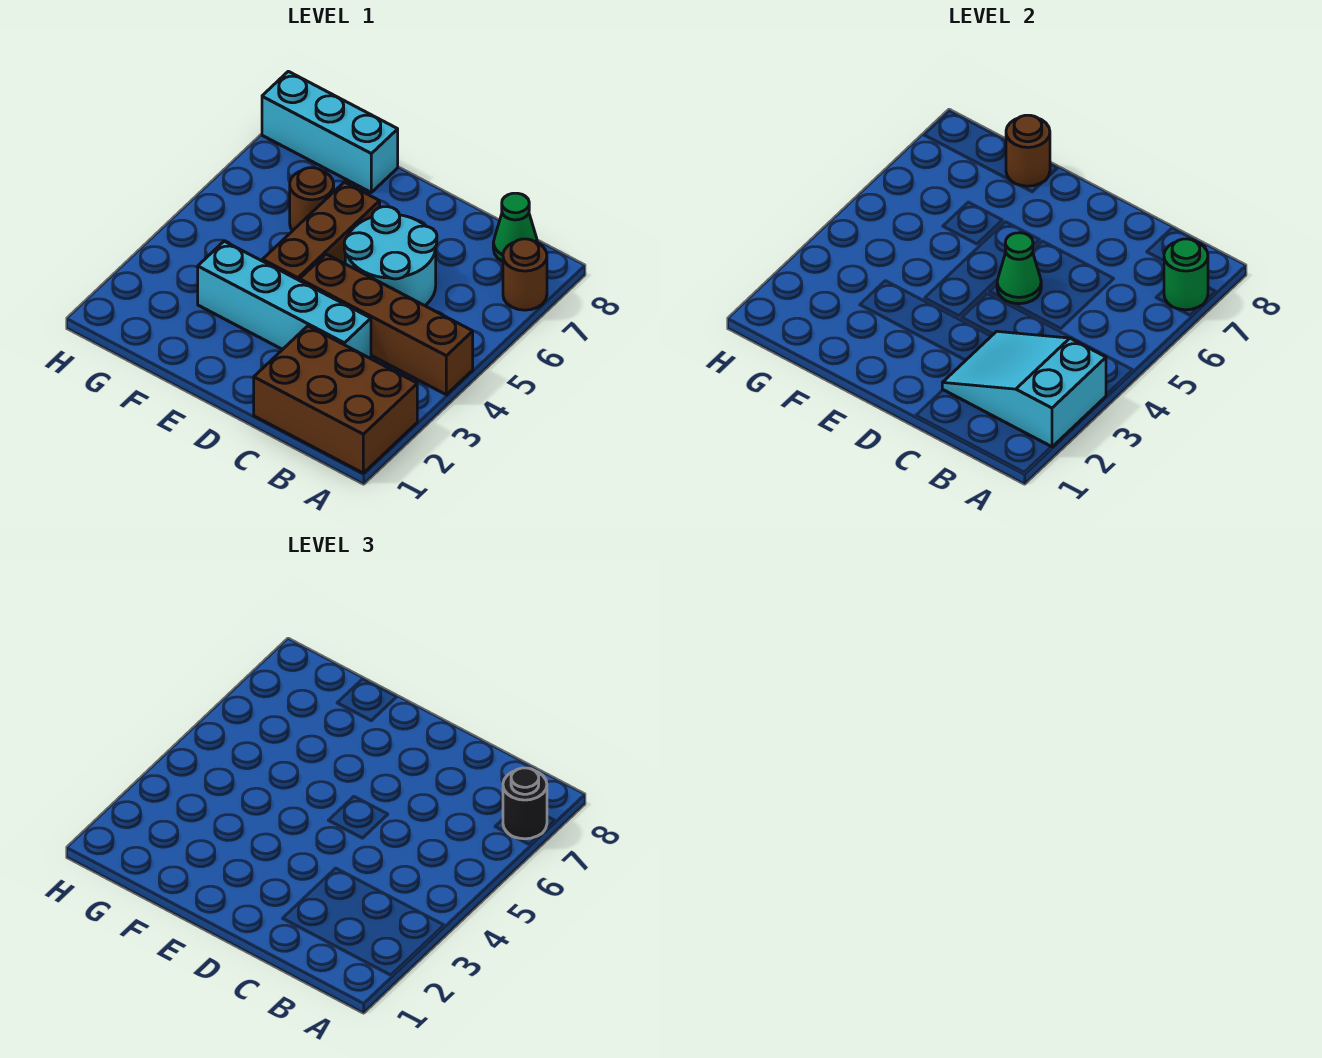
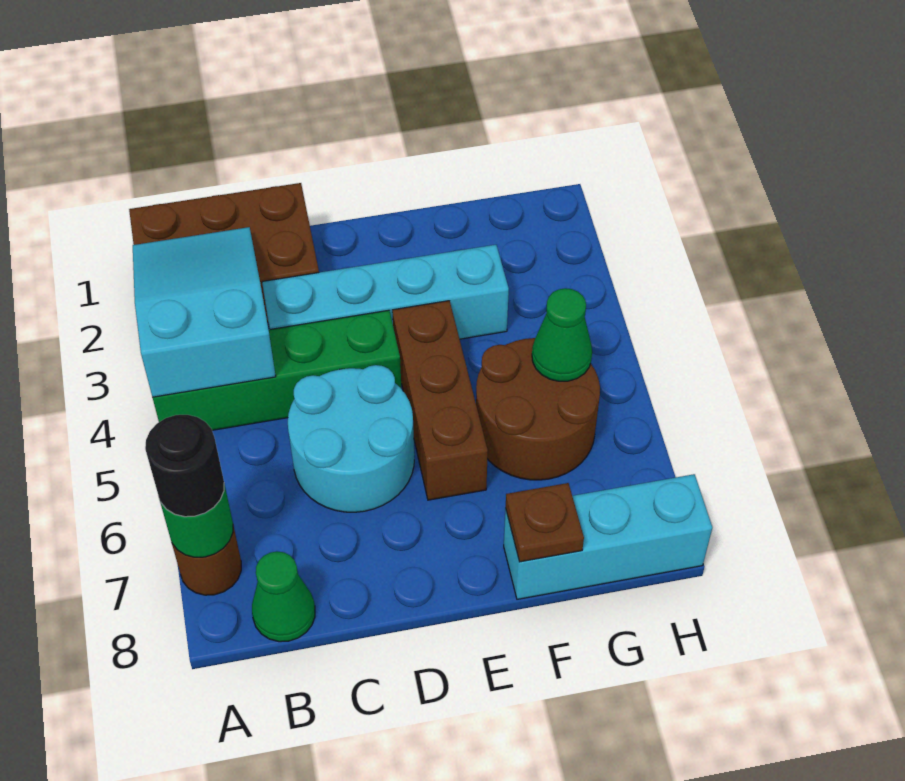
cyan 2x3 slope [942,331,1106,447] -> cyan 2x3 slope turned to [133,227,276,397]
brown 1x4 brick [300,254,473,395] -> green 1x4 brick [153,310,401,430]
green 1x1 cone [997,233,1041,304] -> green 1x1 cone moved to [532,288,592,381]
brown 1x1 round brick [290,168,334,231] -> brown 2x2 round brick [476,338,600,480]
brown 1x1 round brick [1006,115,1050,186] -> brown 1x1 plate [506,483,584,562]

